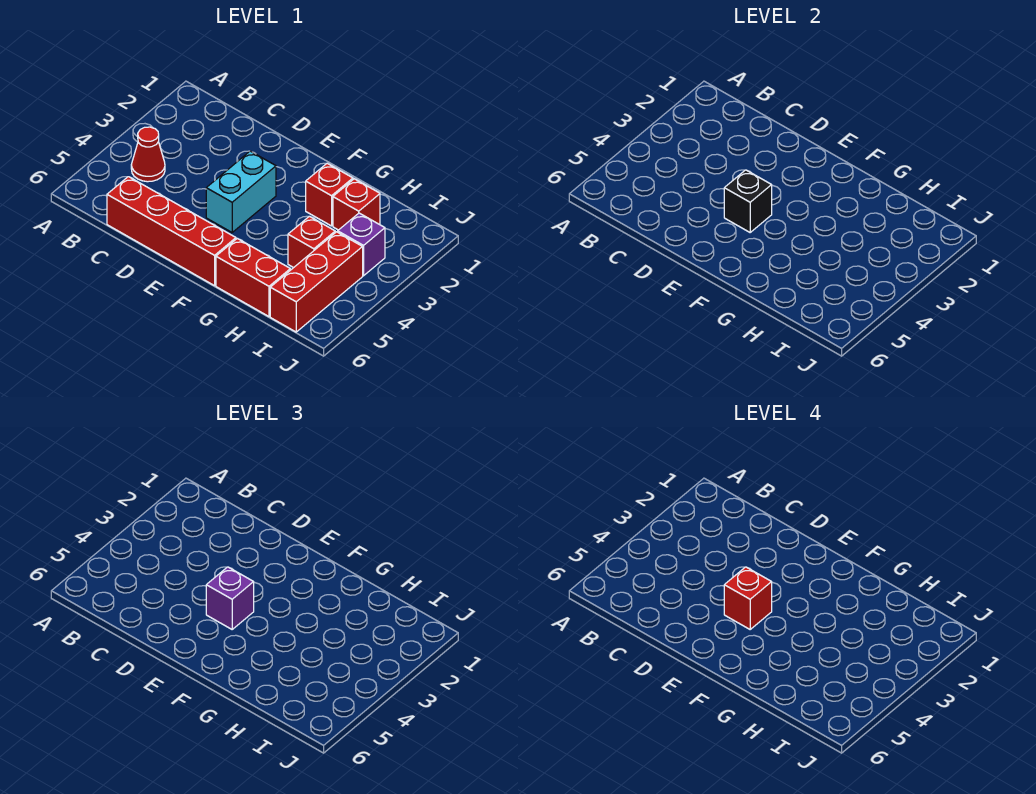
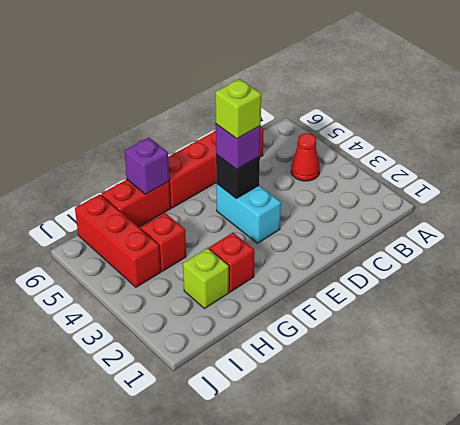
red 1x1 brick [724,567,772,629] -> lime 1x1 brick [215,79,261,139]
red 1x1 brick [333,179,380,230] -> lime 1x1 brick [183,248,229,309]
purple 1x1 brick [338,213,385,276] -> purple 1x1 brick moved to [125,137,169,194]

